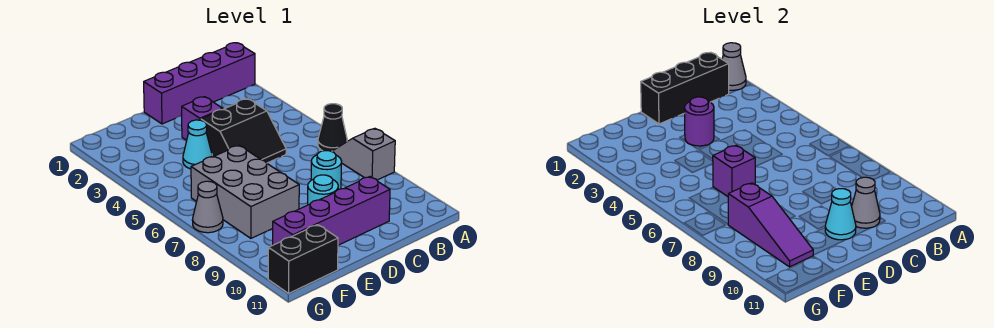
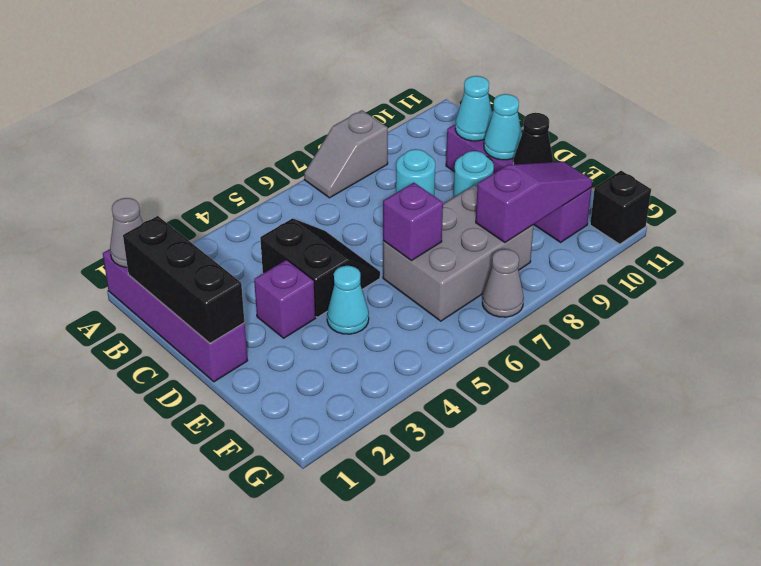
black 1x1 cone [318,104,347,152] -> black 1x1 cone moved to [513,113,553,165]
grey 1x1 cone [852,177,880,228] -> cyan 1x1 cone [455,76,492,141]
purple 1x1 round brick [685,97,714,146] -> none
black 1x2 brick [268,225,338,293] -> black 1x1 brick [590,171,651,244]

